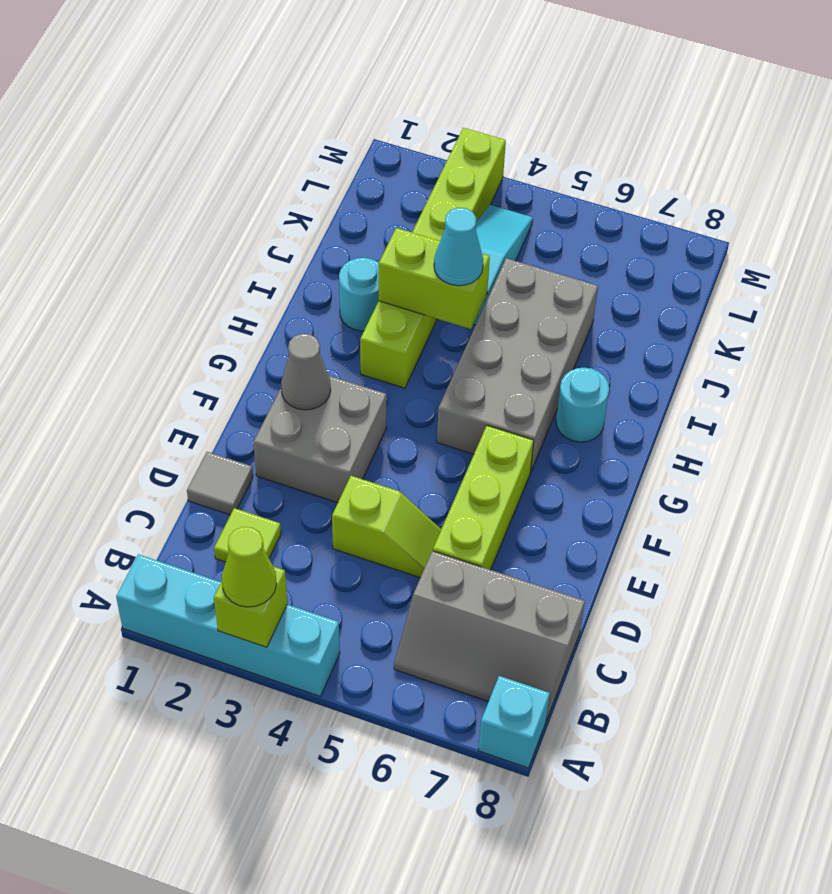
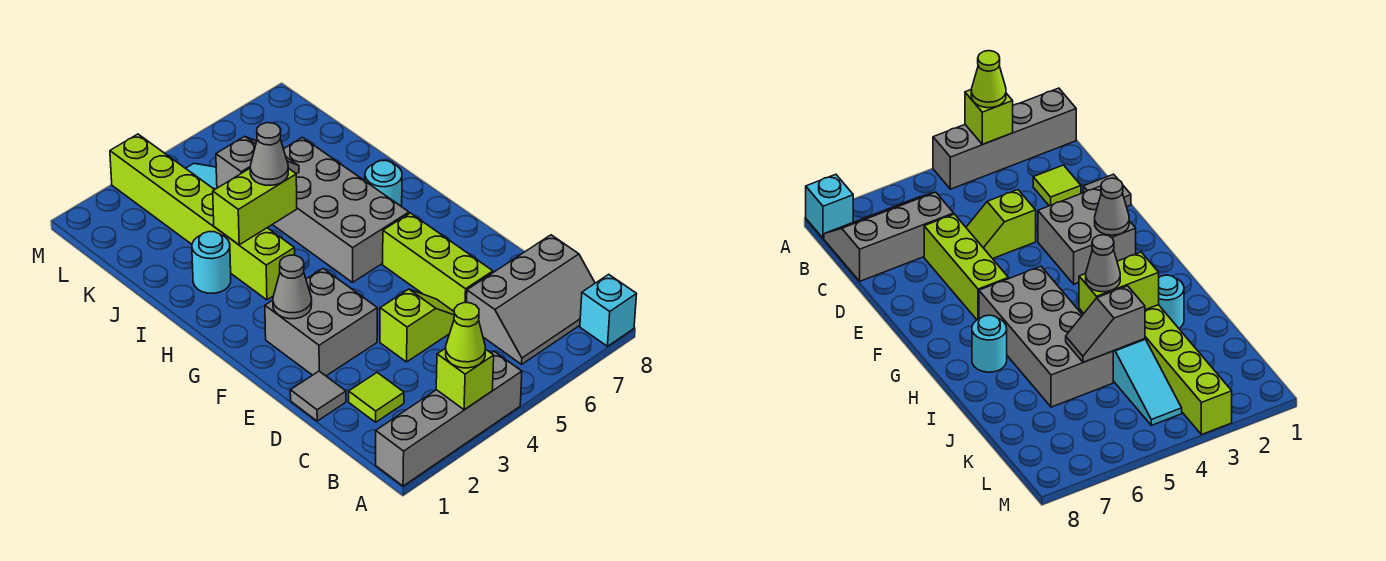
cyan 1x4 brick [116,554,340,696] -> grey 1x4 brick [376,351,522,486]
cyan 1x1 cone [434,208,483,286] -> grey 1x1 cone [250,123,288,185]
none -> grey 1x2 slope [216,136,299,188]

